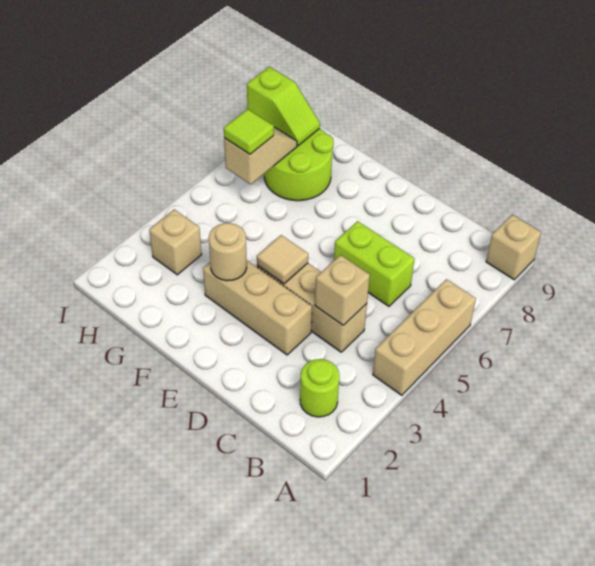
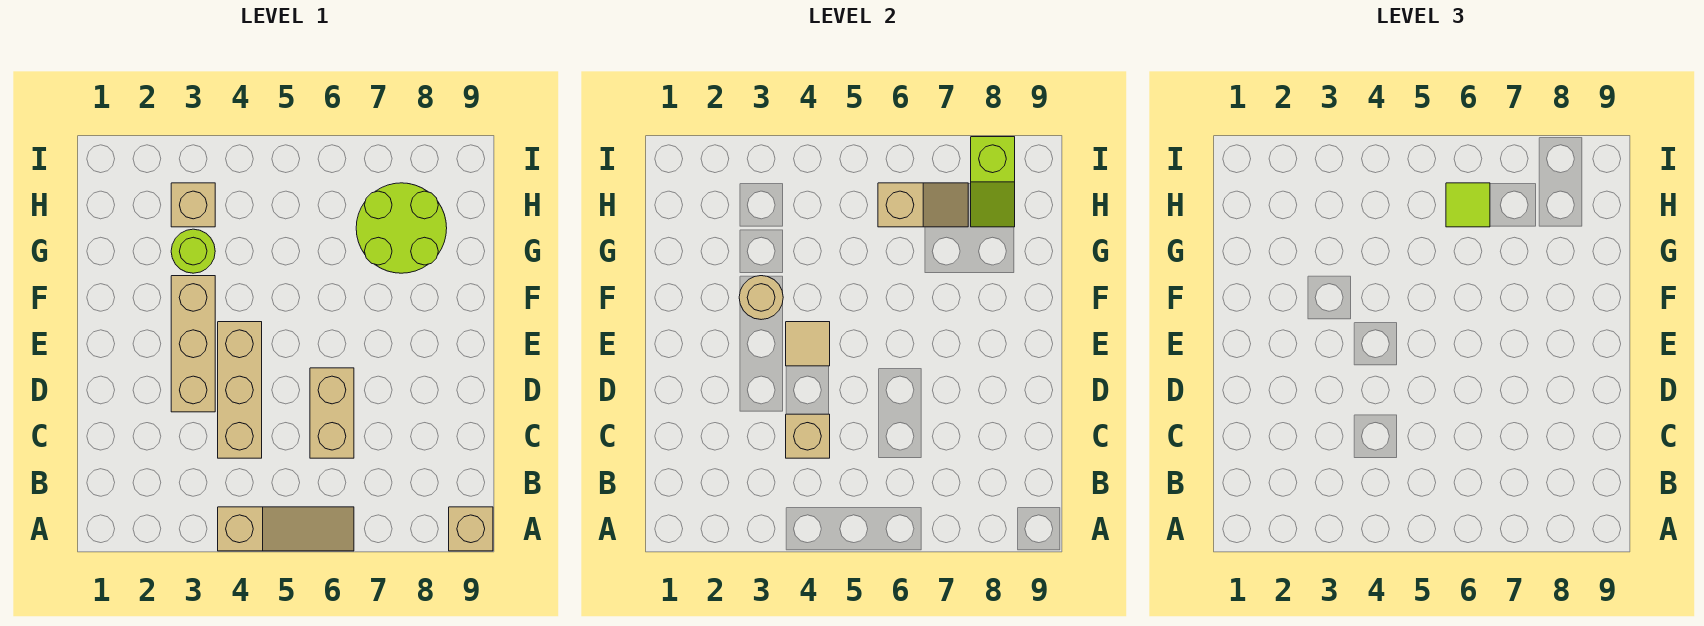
tan 1x3 brick [373,279,476,395] -> tan 1x3 slope [218,507,354,551]
lime 1x1 round brick [300,359,339,417] -> lime 1x1 round brick moved to [171,229,215,273]
lime 1x2 brick [334,221,414,306] -> tan 1x2 brick [310,368,354,458]

